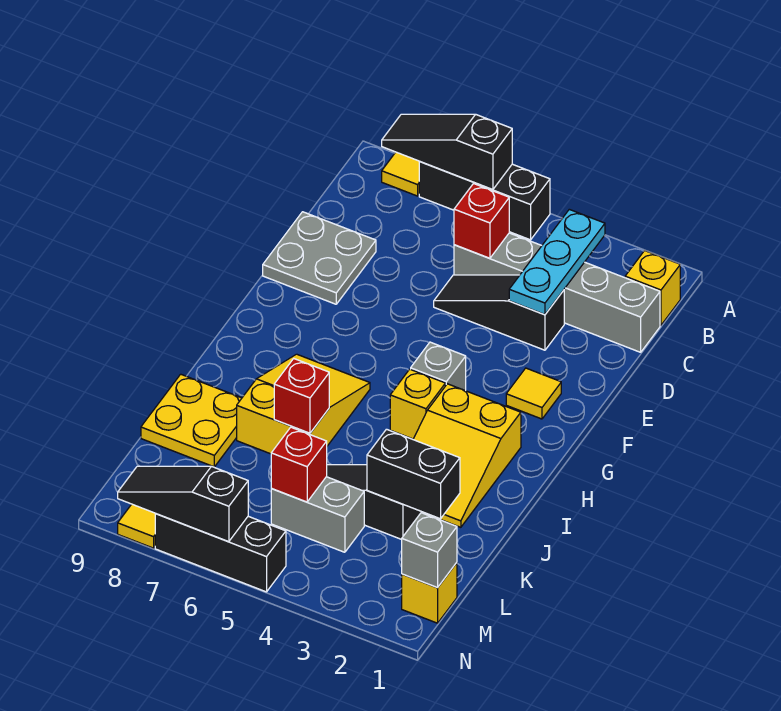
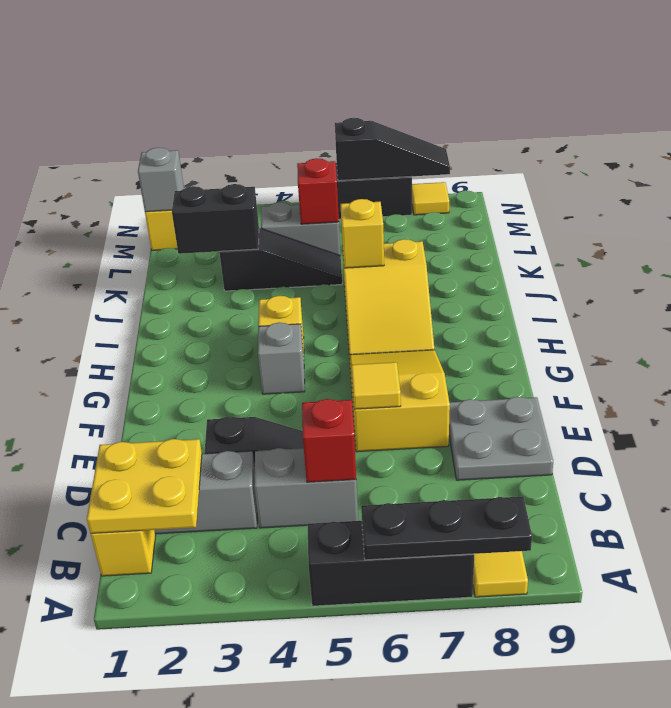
black 1x3 slope [382,114,512,190] -> black 1x3 plate [361,496,532,560]
cyan 1x3 plate [509,209,605,315] -> none
yellow 1x1 tile [506,368,561,419] -> yellow 1x1 tile moved to [351,362,401,409]
yellow 2x3 slope [413,384,521,527] -> yellow 2x3 slope moved to [349,350,450,452]
red 1x1 brick [274,359,329,433] -> yellow 1x1 brick [340,199,384,268]
yellow 2x2 plate [141,374,242,467] -> yellow 2x2 plate moved to [87,439,202,533]

